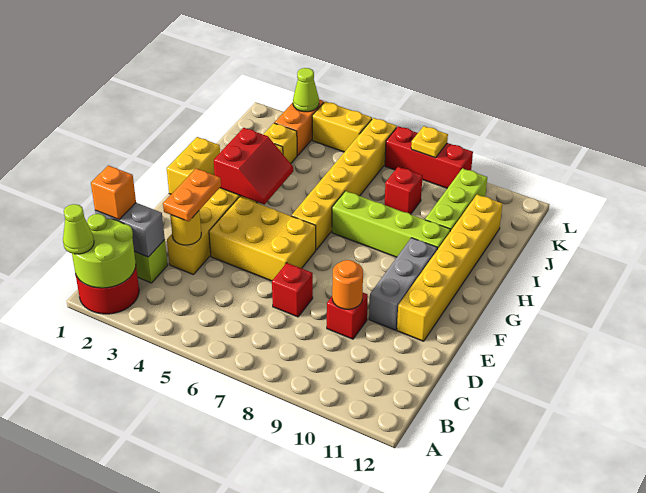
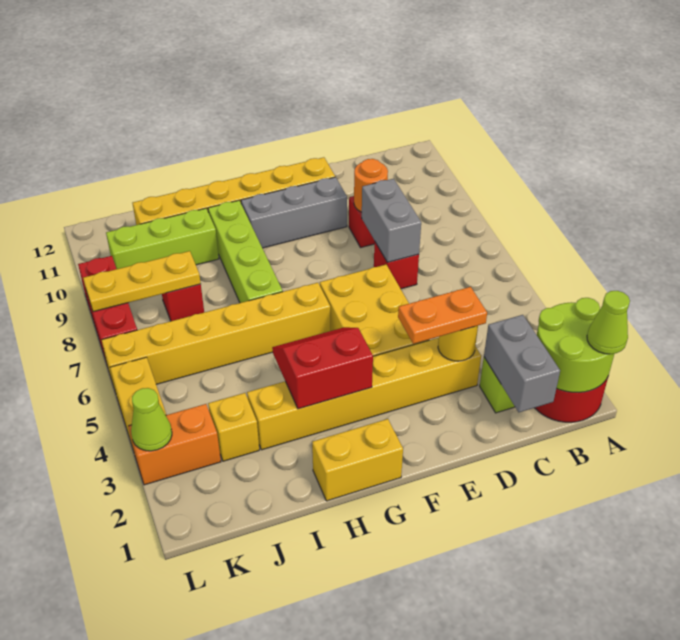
orange 1x1 brick [91,165,136,220] -> none
none -> grey 1x2 brick [362,179,421,262]
yellow 1x1 plate [411,126,448,158] -> yellow 1x3 plate [83,251,201,312]

